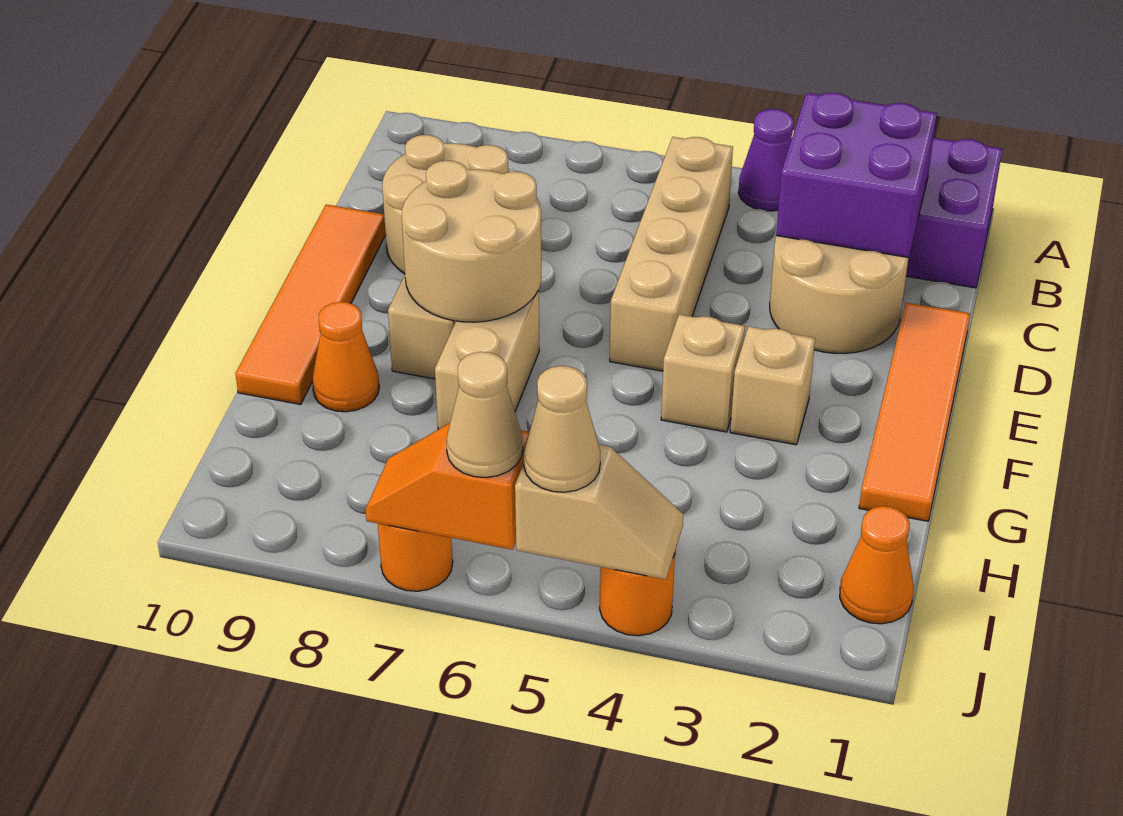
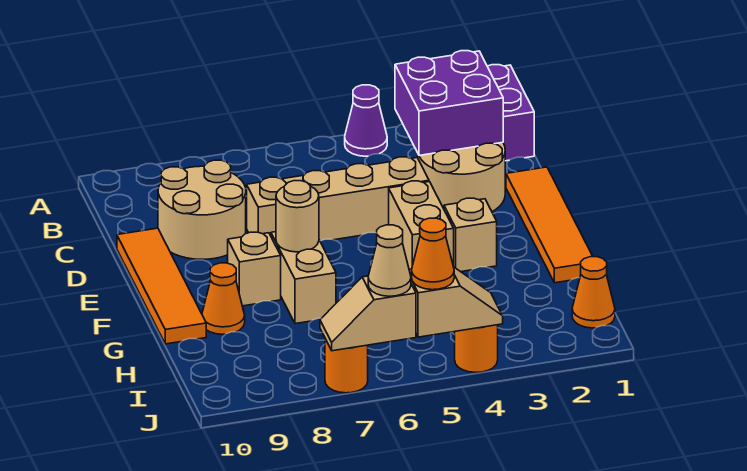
tan 1x4 brick [610,137,733,371] -> tan 1x4 brick turned to [247,157,429,241]
tan 2x2 round brick [402,161,541,322] -> tan 1x1 round brick [276,181,319,252]
tan 1x1 brick [661,314,745,432] -> tan 1x2 brick [389,181,454,270]
tan 1x1 cone [524,366,600,492] -> orange 1x1 cone [412,218,454,290]
orange 1x2 slope [365,423,529,550] -> tan 1x2 slope [320,276,416,351]

